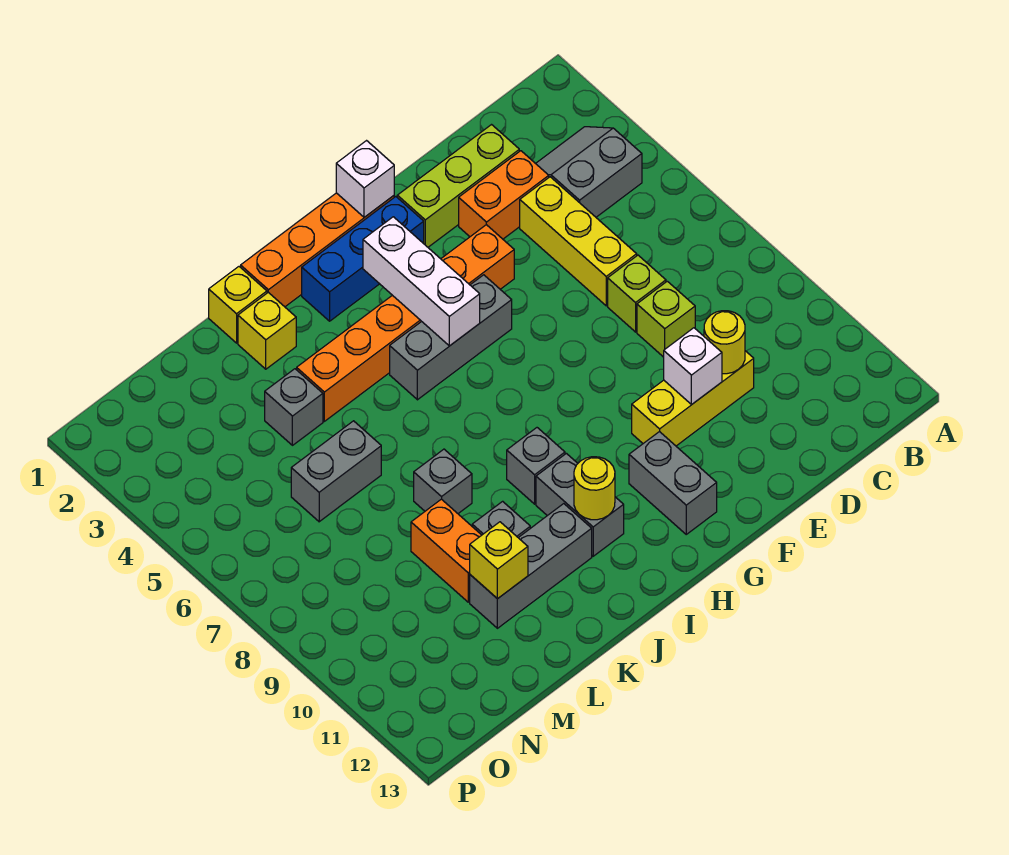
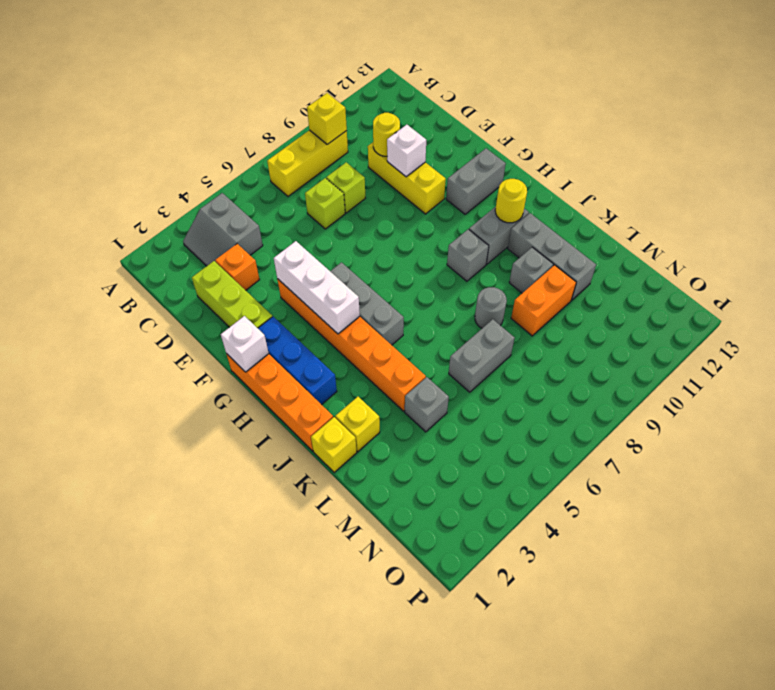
orange 1x2 brick [459,151,549,239] -> orange 1x1 brick [215,244,260,290]
yellow 1x3 brick [520,177,637,306] -> yellow 1x3 brick moved to [267,130,348,196]
white 1x3 brick [363,217,480,346] -> white 1x3 brick turned to [274,241,360,334]
grey 1x1 brick [414,449,472,513] -> grey 1x1 round brick [475,287,507,328]
grey 1x2 brick [291,421,381,522] -> grey 1x2 brick turned to [449,319,515,392]
yellow 1x1 brick [470,522,528,599] -> yellow 1x1 brick moved to [307,93,347,144]

